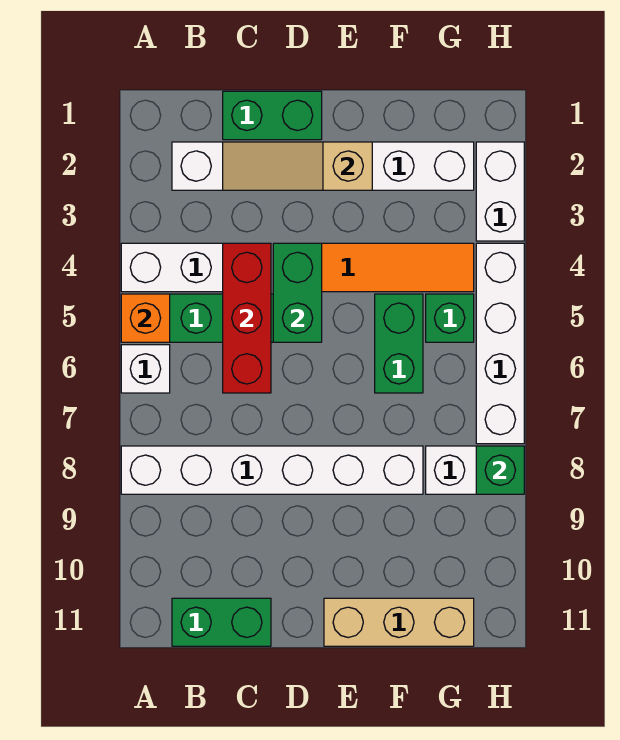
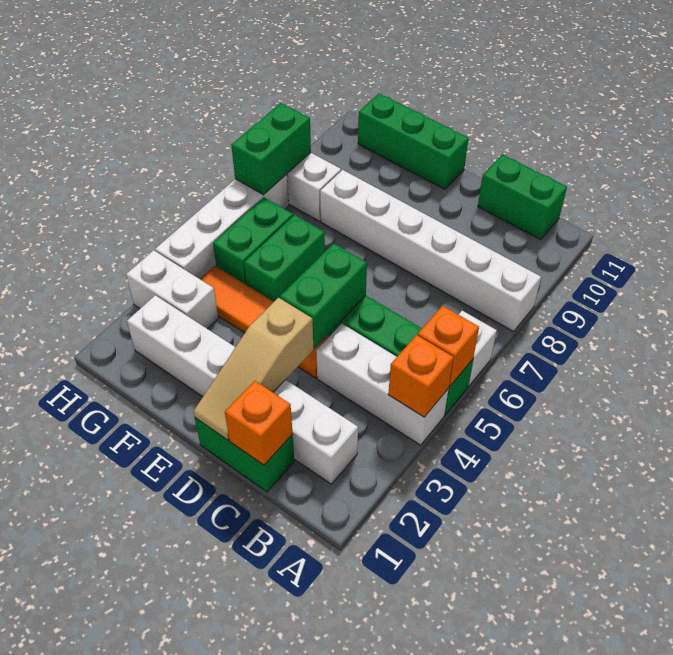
none -> orange 1x1 brick [388,335,454,417]
none -> orange 1x1 brick [225,381,293,465]
tan 1x3 slope [223,142,372,190] -> tan 1x3 slope turned to [193,298,313,440]
red 1x3 brick [223,243,271,393] -> none
tan 1x3 brick [324,598,474,646] -> green 1x3 brick [358,93,469,189]
green 1x1 brick [426,294,474,342] -> green 1x2 brick [213,197,293,285]
white 1x2 brick [476,142,524,241] -> white 1x2 brick turned to [126,250,218,329]
green 1x1 brick [476,446,524,494] -> green 1x2 brick [231,103,311,195]

